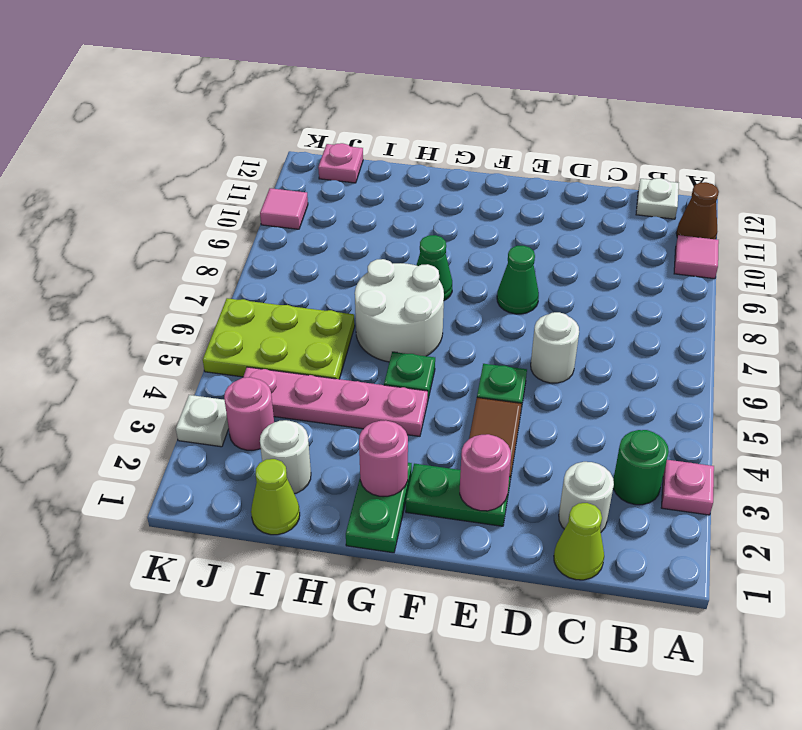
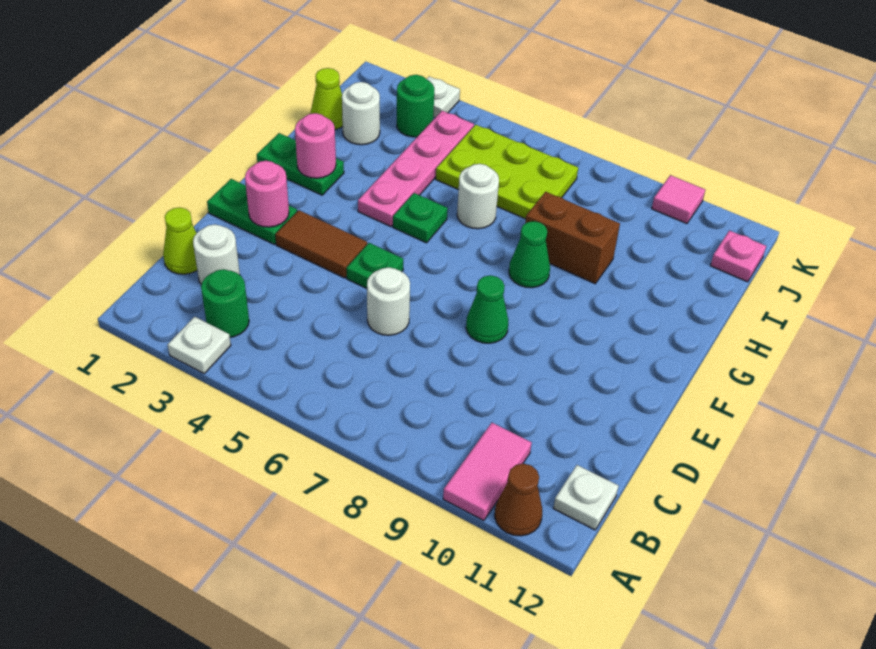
pink 1x1 plate [662,460,714,515] -> white 1x1 plate [168,317,231,373]
pink 1x1 tile [674,235,719,279] -> pink 1x2 tile [443,423,532,521]
green 1x2 plate [406,464,510,526] -> green 1x2 plate turned to [207,179,297,244]
white 2x2 round brick [355,259,444,362] -> white 1x1 round brick [457,164,499,229]
none -> brown 1x2 brick [525,192,620,284]
lime 2x3 plate [203,298,355,379] -> lime 2x3 plate turned to [436,125,578,219]
pink 1x1 round brick [224,377,274,450] -> green 1x1 round brick [397,75,434,137]

